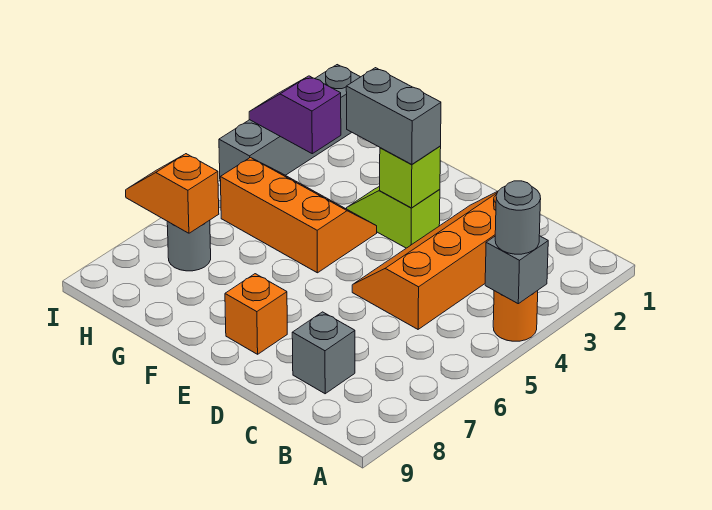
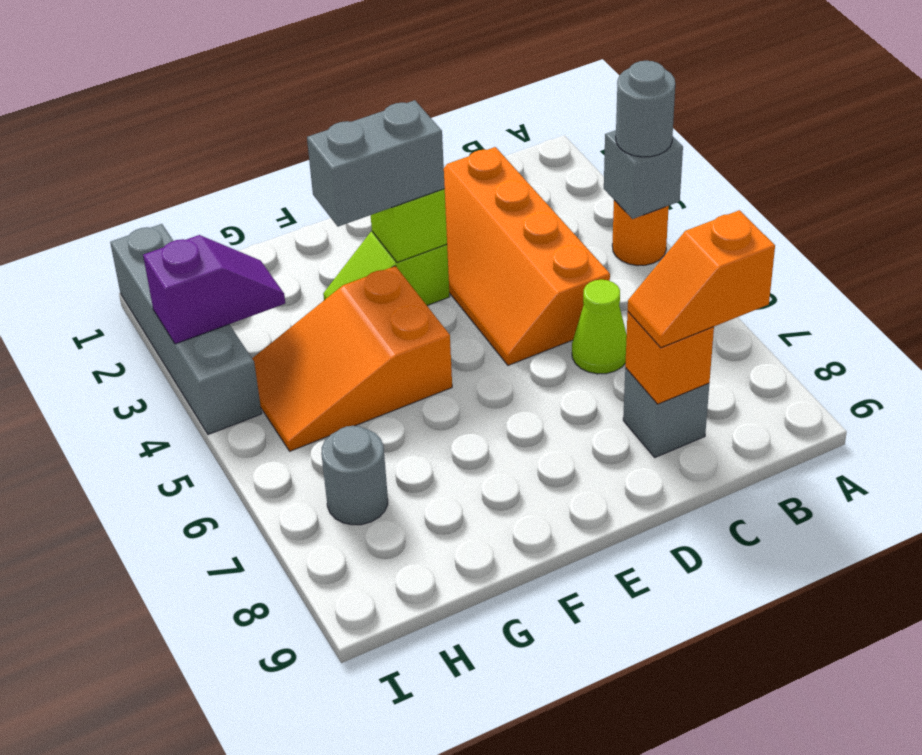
none -> lime 1x1 cone [572,280,627,374]
orange 1x1 brick [225,274,287,354] -> orange 1x1 brick moved to [625,312,714,404]
orange 2x3 slope [220,157,377,273] -> orange 2x3 slope turned to [252,266,452,451]
purple 1x2 slope [249,76,341,154] -> purple 1x2 slope turned to [143,235,285,344]
orange 1x2 slope [126,154,219,233] -> orange 1x2 slope moved to [628,210,775,348]

